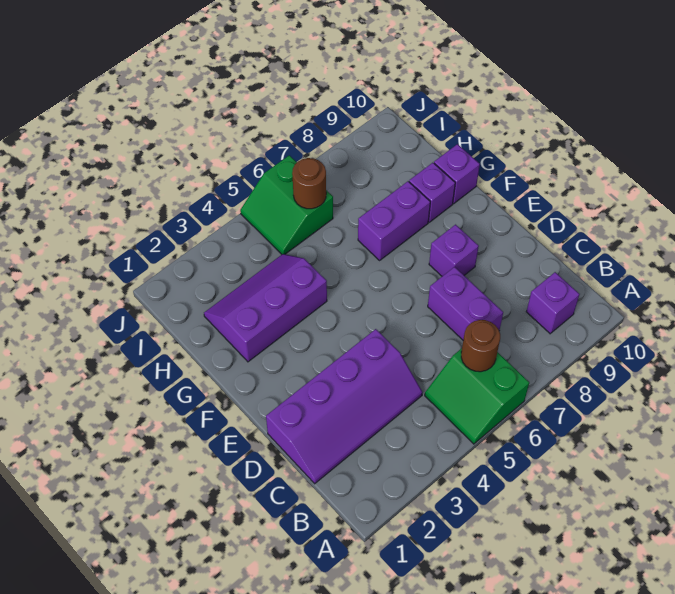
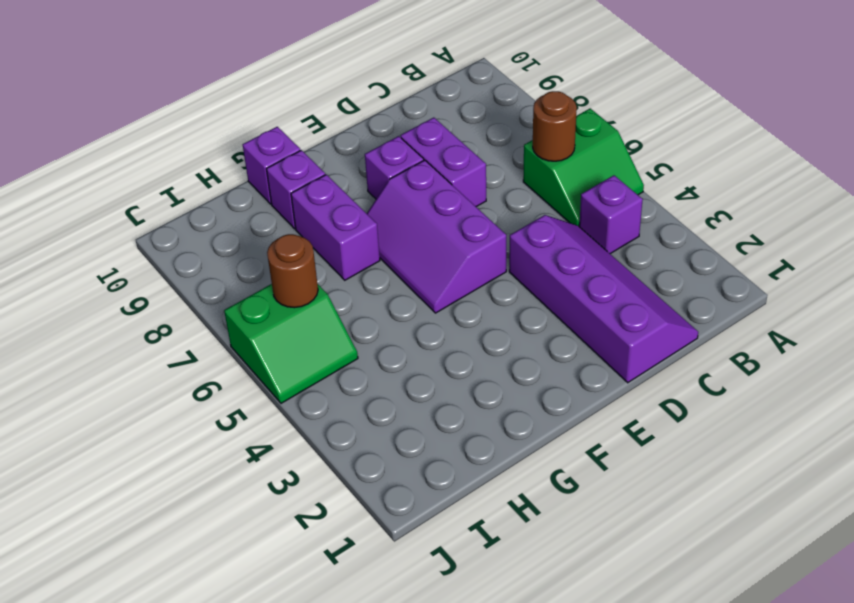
purple 1x1 brick [526,272,580,334] -> purple 1x1 brick moved to [579,175,643,254]
purple 1x2 brick [428,267,503,340] -> purple 1x2 brick turned to [400,118,486,207]
purple 2x3 slope [204,254,327,362] -> purple 2x3 slope moved to [367,160,506,313]

